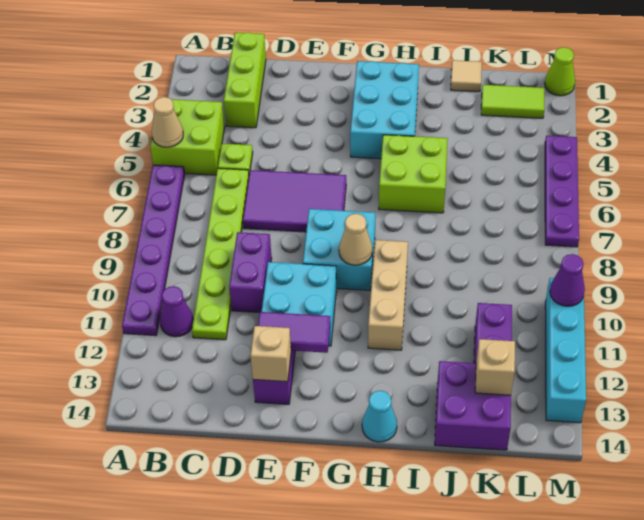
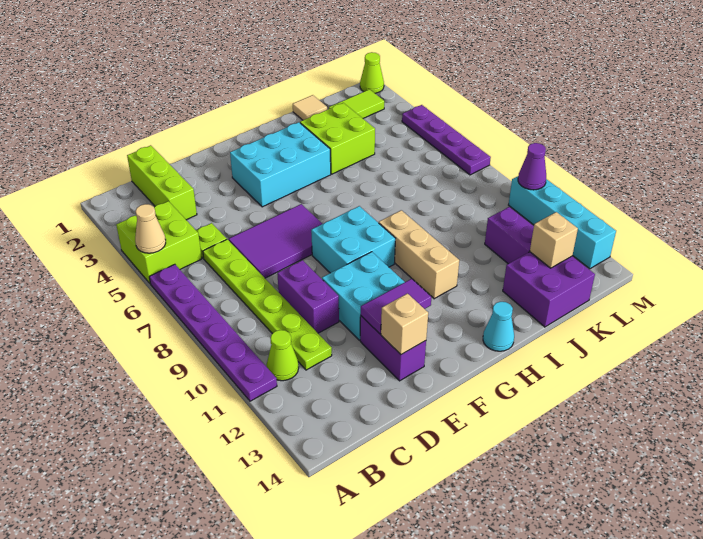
purple 1x1 cone [160,286,193,337] -> lime 1x1 cone [267,330,299,381]
cyan 2x3 brick [350,61,419,159] -> cyan 2x3 brick turned to [230,122,331,207]
tan 1x1 cone [339,214,372,265] -> none
lime 2x2 brick [379,135,448,213] -> lime 2x2 brick moved to [300,103,375,174]

